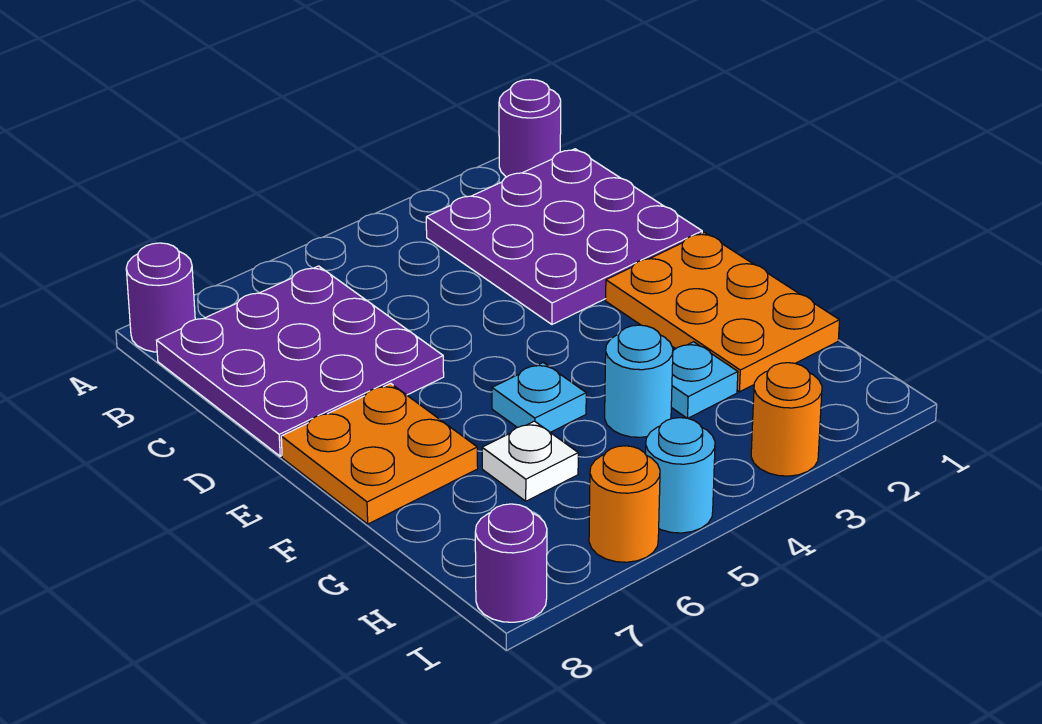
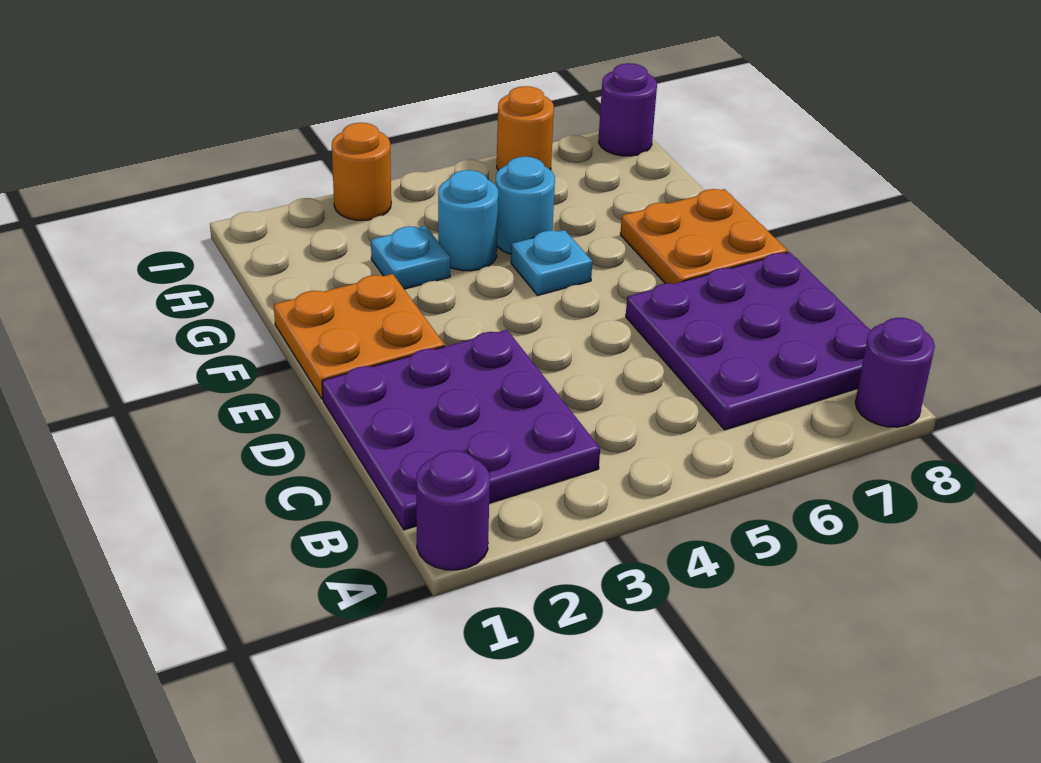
orange 2x3 plate [606,232,840,392] -> orange 2x2 plate [274,274,445,399]
white 1x1 plate [482,421,578,501] -> none
cyan 1x1 round brick [645,418,715,533] -> cyan 1x1 round brick moved to [496,157,555,254]

